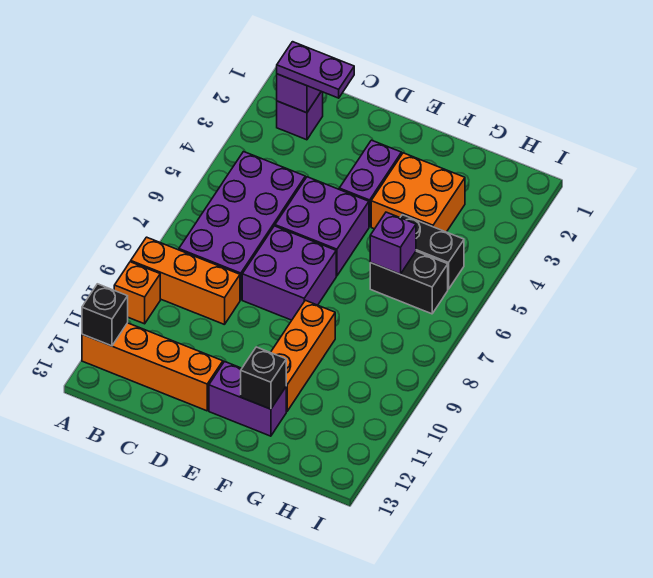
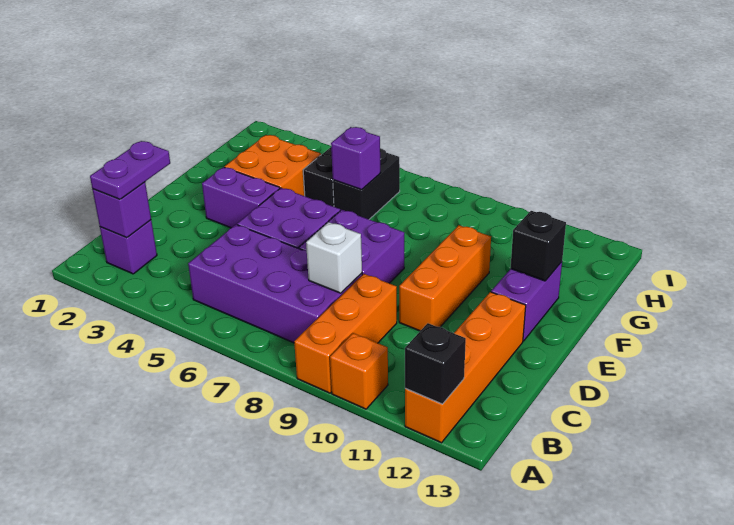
none -> white 1x1 brick [306,222,362,293]
orange 1x3 brick [271,300,335,411] -> orange 1x3 brick turned to [399,225,491,331]

